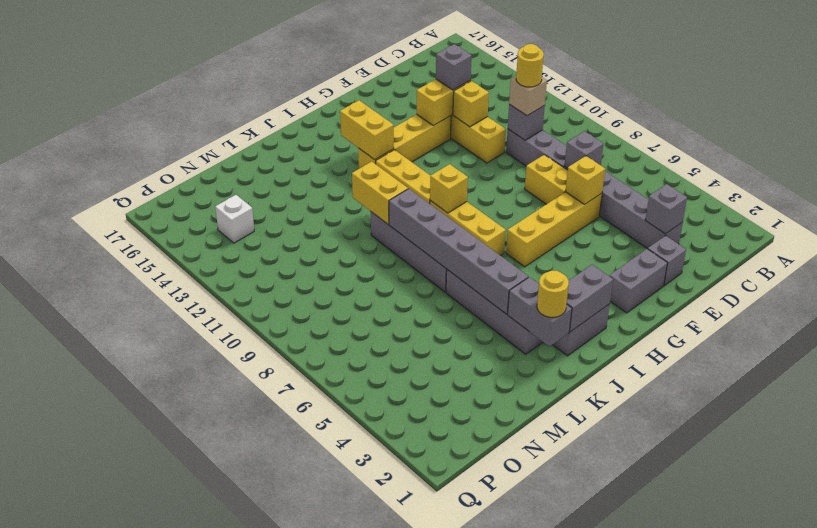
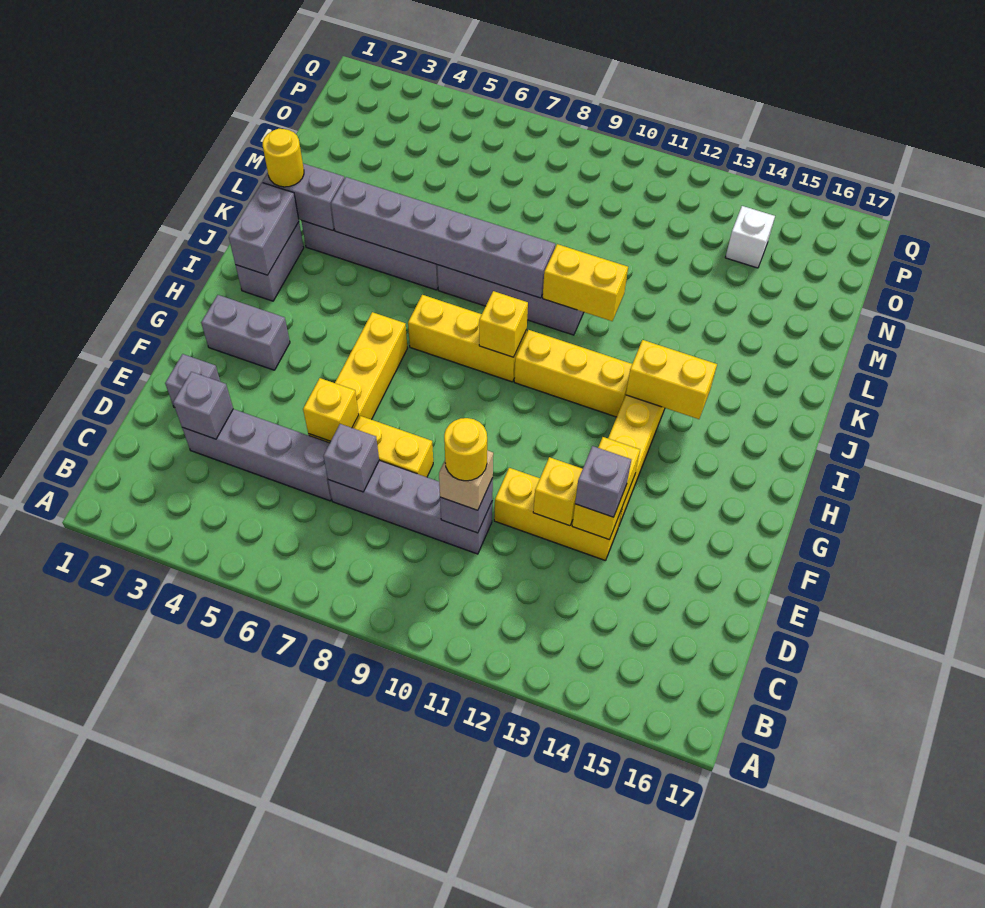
grey 1x2 brick [609,249,667,313] -> grey 1x2 brick turned to [201,295,290,370]

